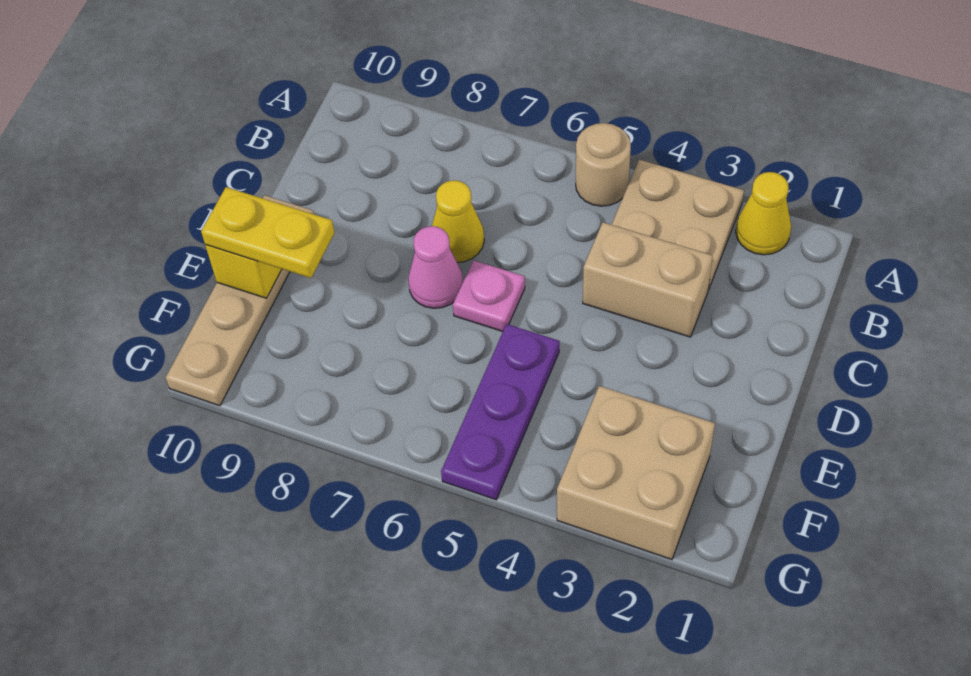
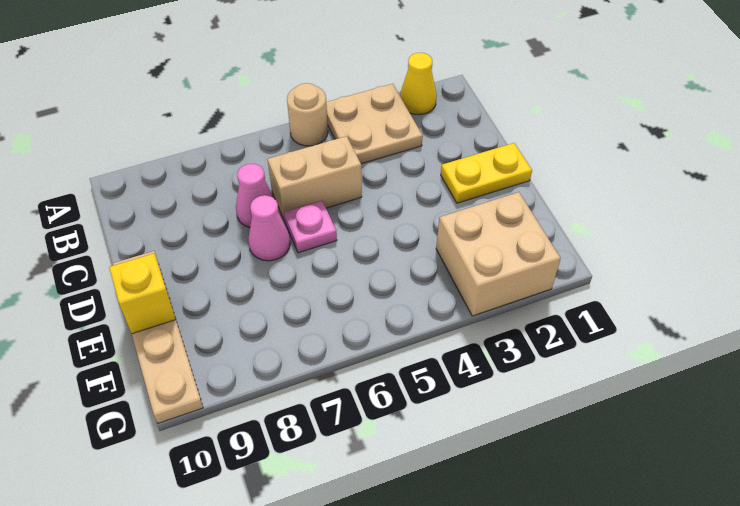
tan 1x2 brick [583,222,713,337] -> tan 1x2 brick moved to [268,136,362,220]
yellow 1x1 cone [432,180,484,263] -> pink 1x1 cone [236,164,274,227]
purple 1x3 plate [441,324,559,500] -> none
yellow 1x2 plate [201,187,334,278] -> yellow 1x2 plate moved to [441,143,532,203]

